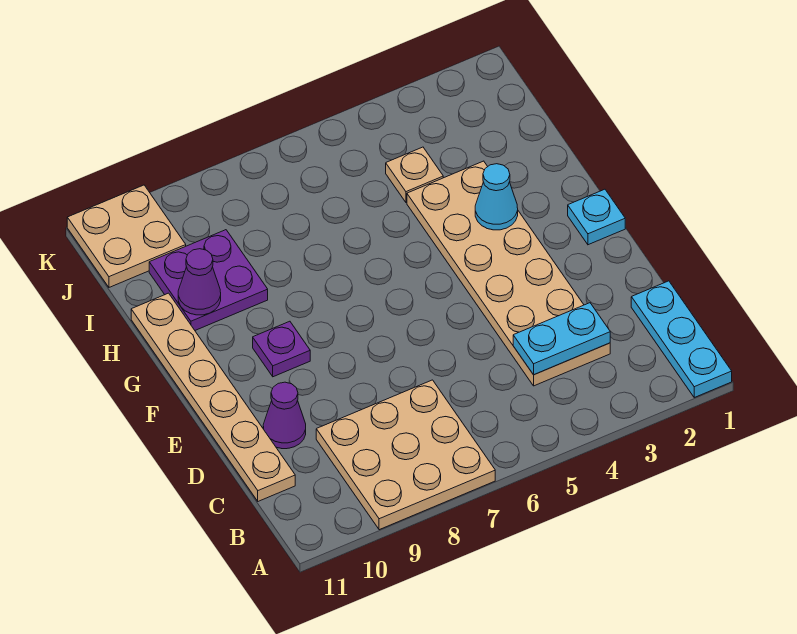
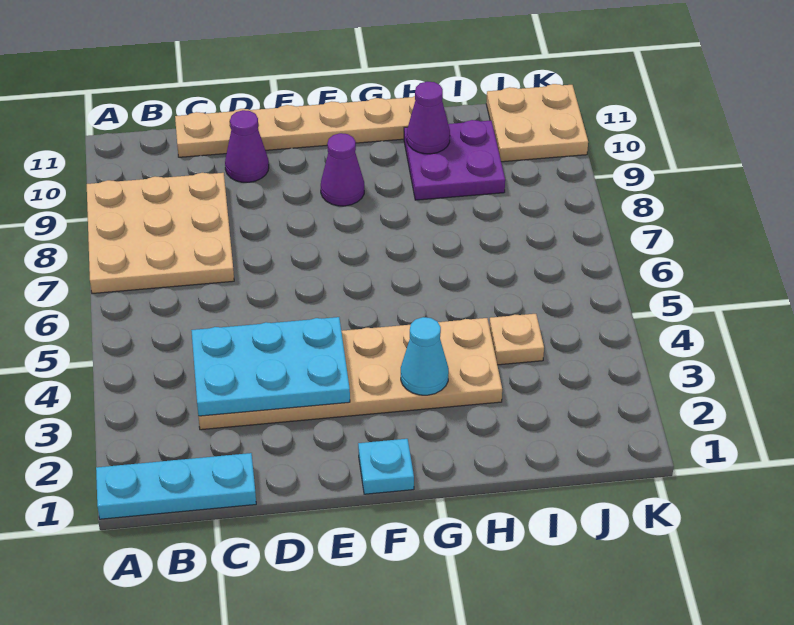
cyan 1x2 plate [513,303,610,375] -> cyan 2x3 plate [191,317,350,416]
purple 1x1 plate [253,321,310,377] -> purple 1x1 cone [321,133,364,206]

